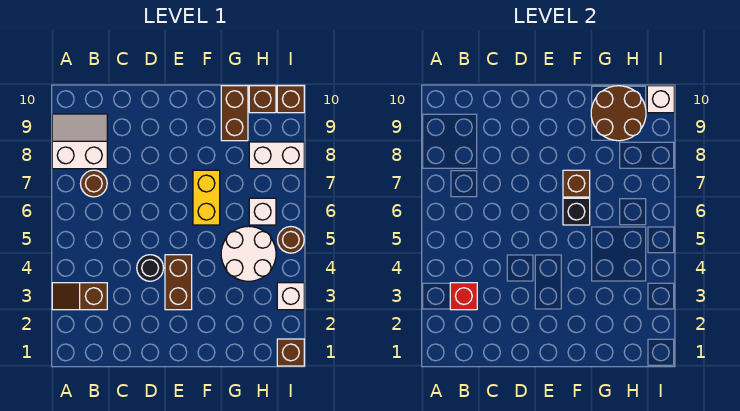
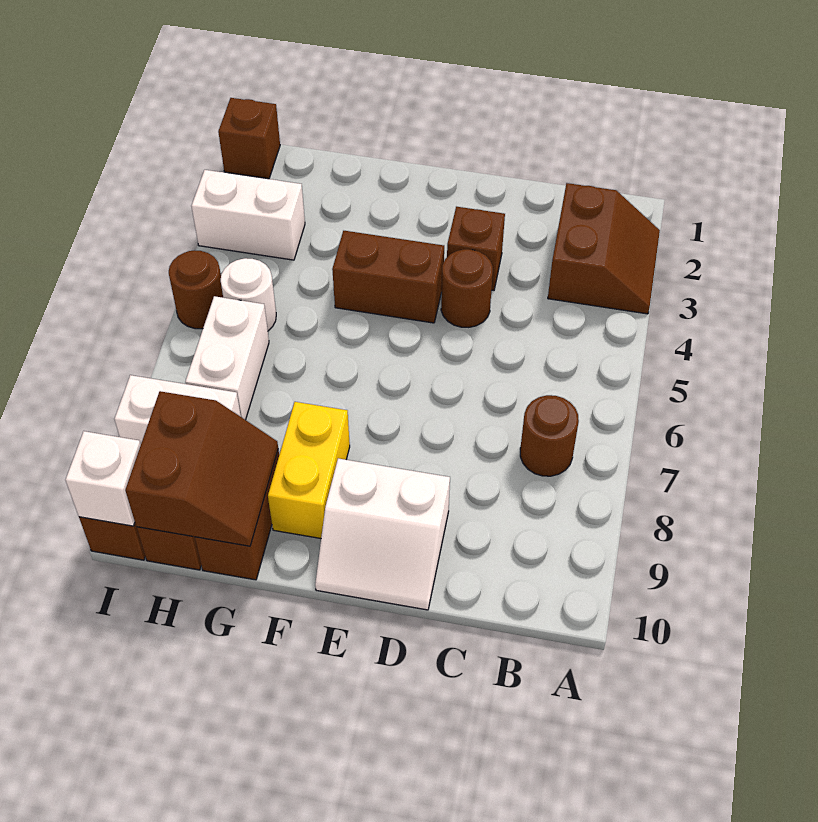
brown 1x2 slope [52,283,107,310] -> brown 2x2 slope [548,183,660,314]
white 2x2 slope [52,114,107,169] -> white 2x2 slope moved to [315,458,450,610]
red 1x1 brick [450,283,477,310] -> none
black 1x1 round brick [137,255,163,281] -> brown 1x1 round brick [441,249,493,327]
brown 1x2 brick [165,255,192,310] -> brown 1x2 brick turned to [332,231,444,323]
yellow 1x2 brick [193,170,220,225] -> yellow 1x2 brick moved to [268,402,350,538]
black 1x1 brick [563,198,590,225] -> none
brown 1x1 brick [563,170,590,197] -> brown 1x1 brick moved to [447,207,505,290]
white 2x2 round brick [221,226,276,281] -> white 1x1 round brick [221,258,276,331]
brown 2x2 round brick [591,86,646,141] -> brown 2x2 slope [125,391,278,546]
white 1x1 brick [249,198,276,225] -> white 1x2 brick [185,296,269,420]
white 1x1 brick [277,283,304,310] -> white 1x2 brick [191,170,305,260]

